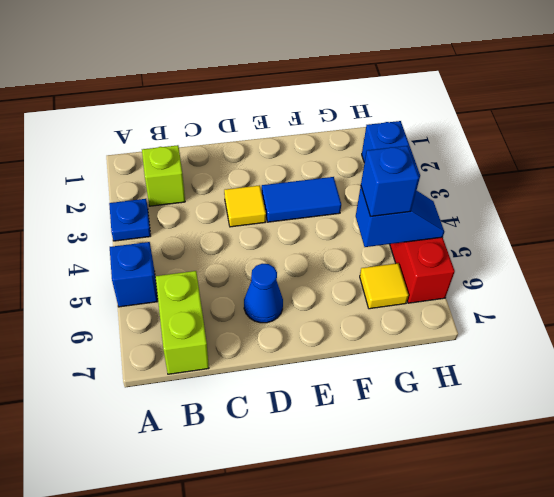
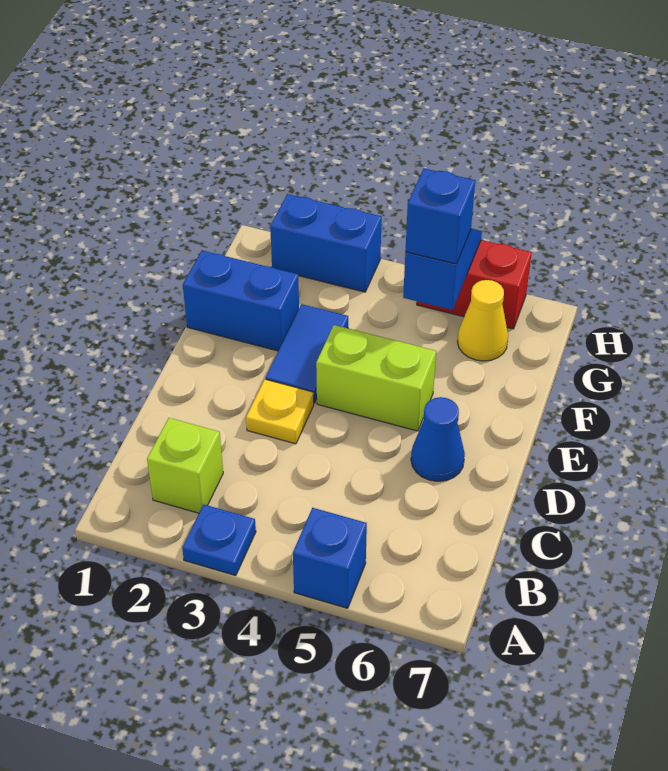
lime 1x2 brick [156,271,209,374] -> lime 1x2 brick moved to [316,325,436,431]
yellow 1x1 tile [224,185,266,227] -> yellow 1x1 plate [246,379,314,444]
none -> blue 1x2 brick [183,250,299,351]
yellow 1x1 tile [360,263,408,309] -> yellow 1x1 cone [458,280,508,361]

